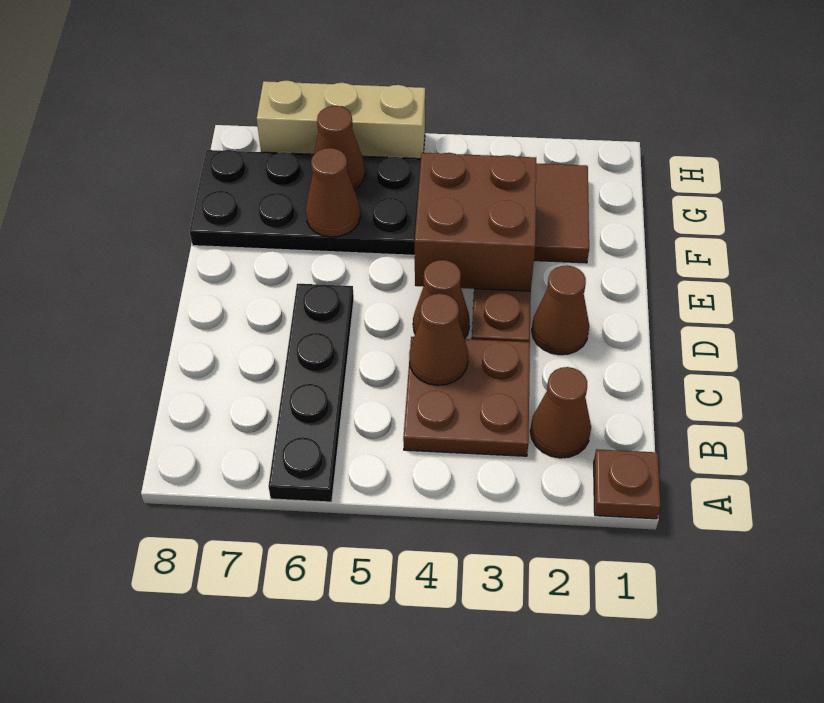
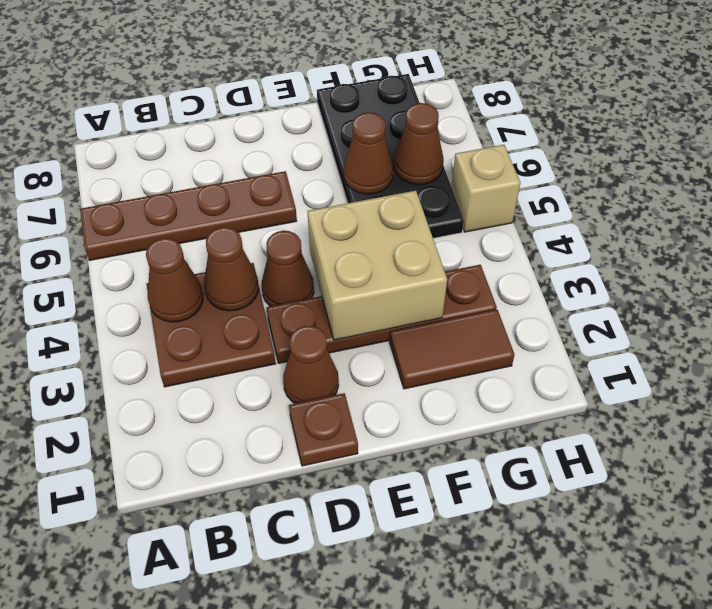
brown 1x1 plate [594,449,660,519] -> brown 1x1 plate moved to [289,393,358,466]
black 1x4 plate [268,284,354,502] -> brown 1x4 plate [80,171,297,260]
brown 1x1 cone [530,367,591,458] -> brown 1x1 cone moved to [146,238,203,322]
brown 2x2 brick [415,153,536,291] -> tan 2x2 brick [307,191,447,340]
tan 1x3 brick [257,81,425,159] -> tan 1x1 brick [451,145,520,232]

